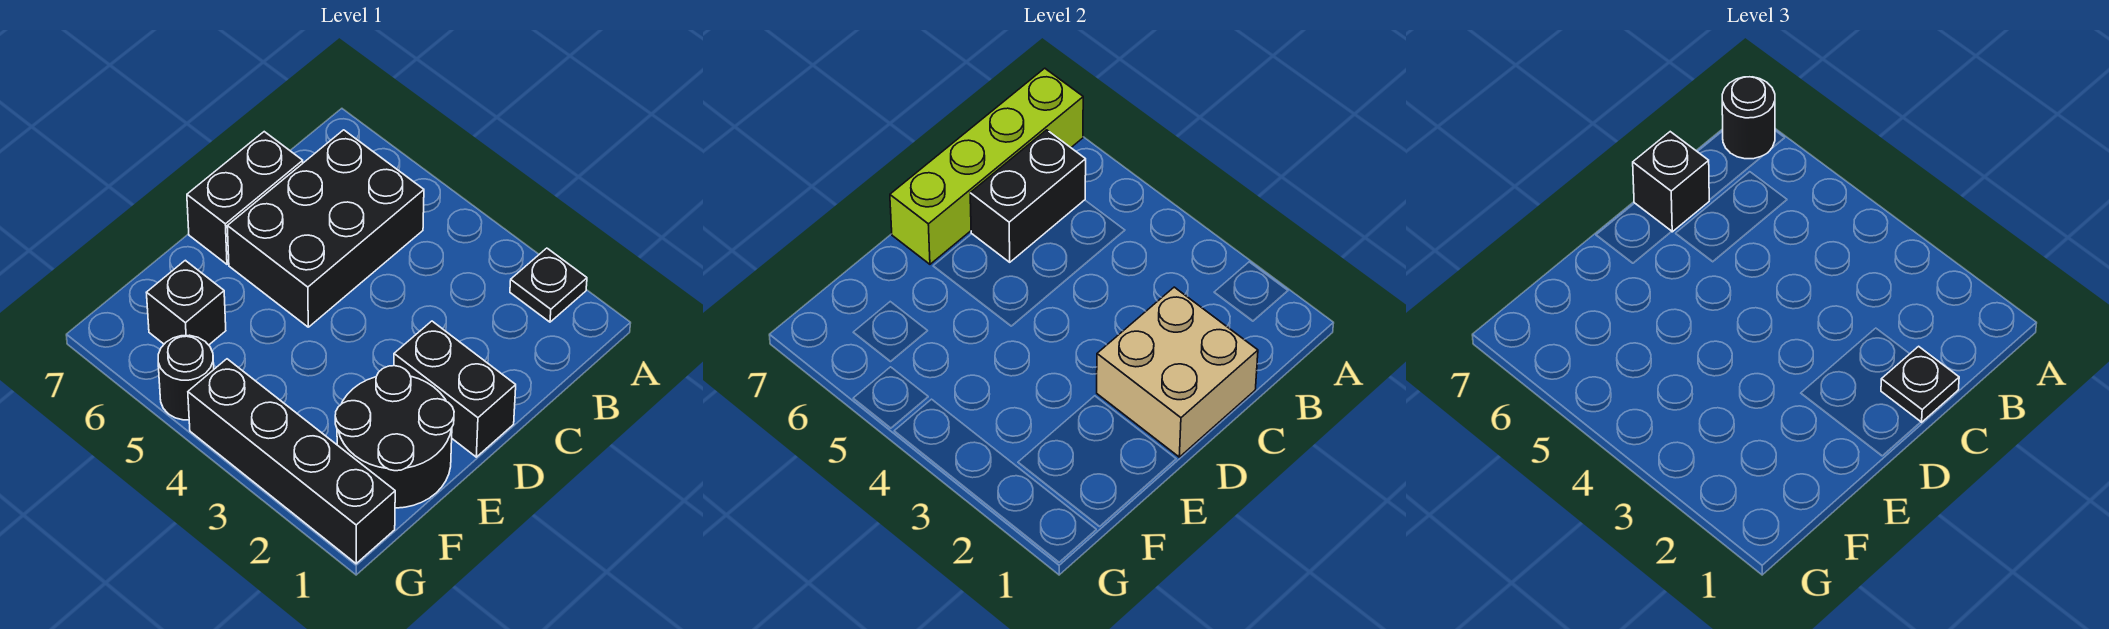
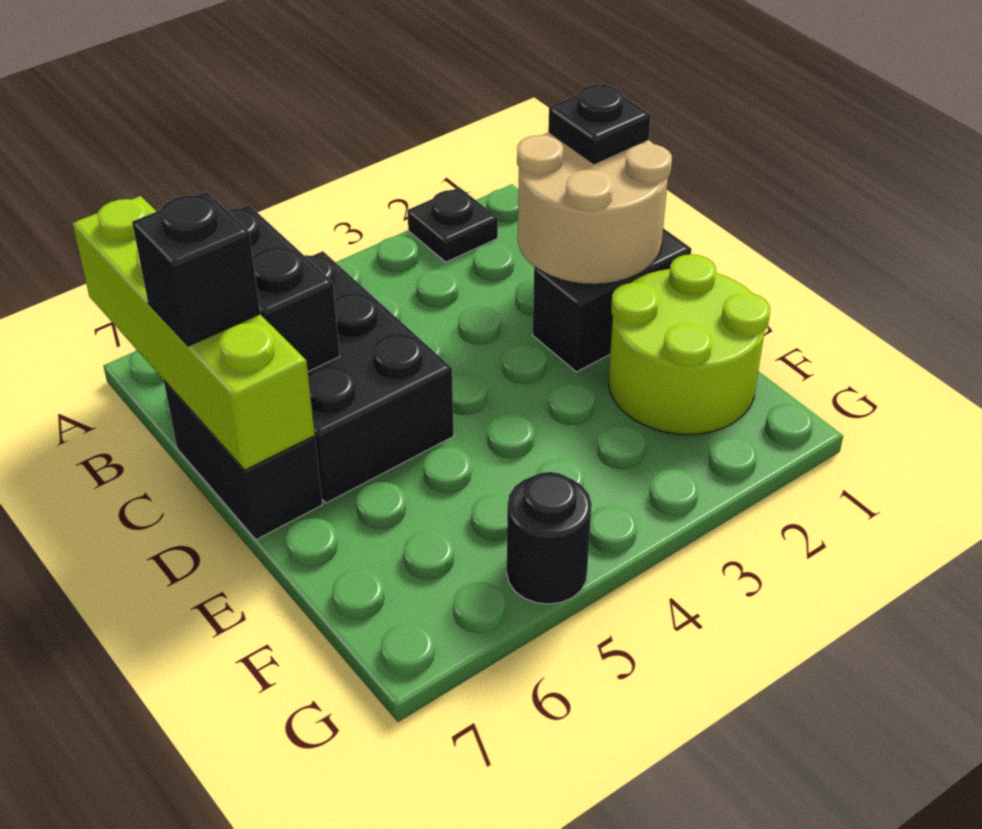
black 1x1 round brick [1722,77,1775,159] -> none
tan 2x2 brick [1097,287,1258,457] -> tan 2x2 round brick [517,132,672,284]
black 2x2 round brick [335,366,454,508] -> lime 2x2 round brick [609,254,770,435]
black 1x1 brick [146,260,226,345] -> none
black 1x4 brick [188,359,395,564] -> none

